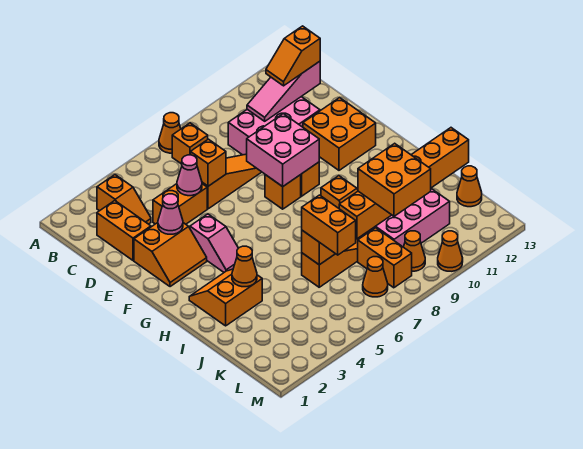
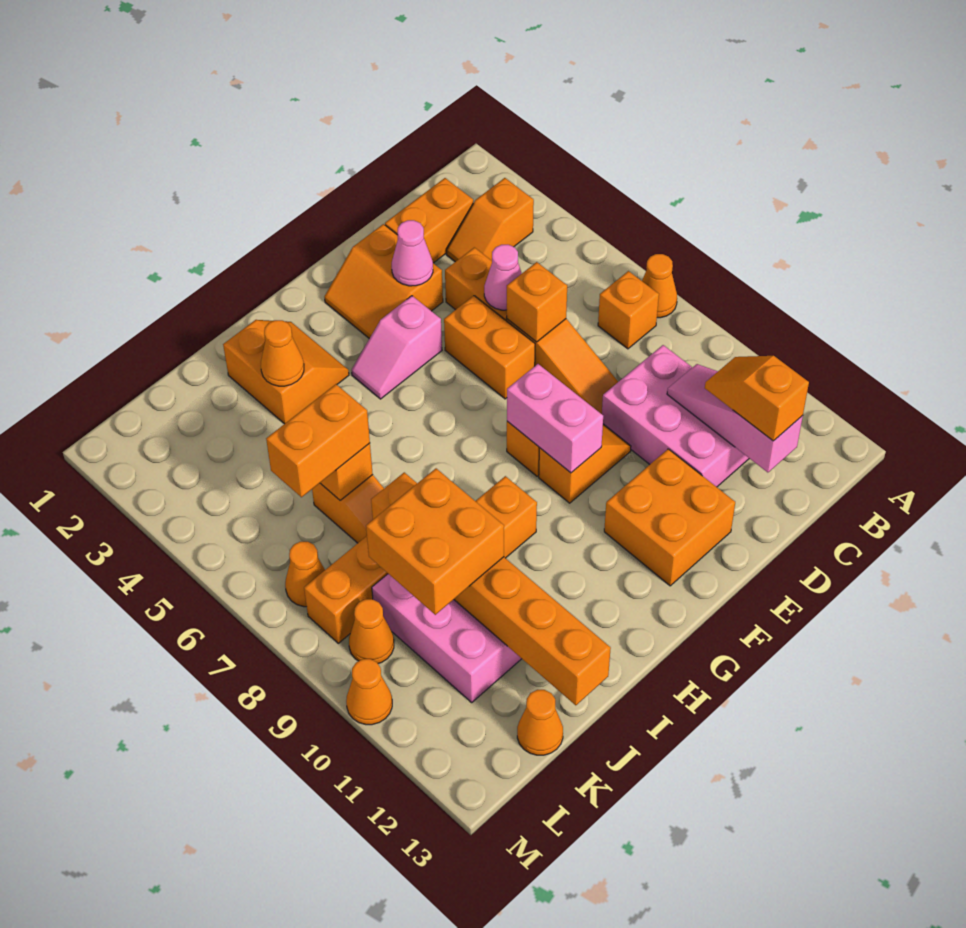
none -> orange 1x2 brick [444,296,535,399]
pink 2x2 brick [247,114,319,187] -> pink 1x2 brick [507,364,603,473]

